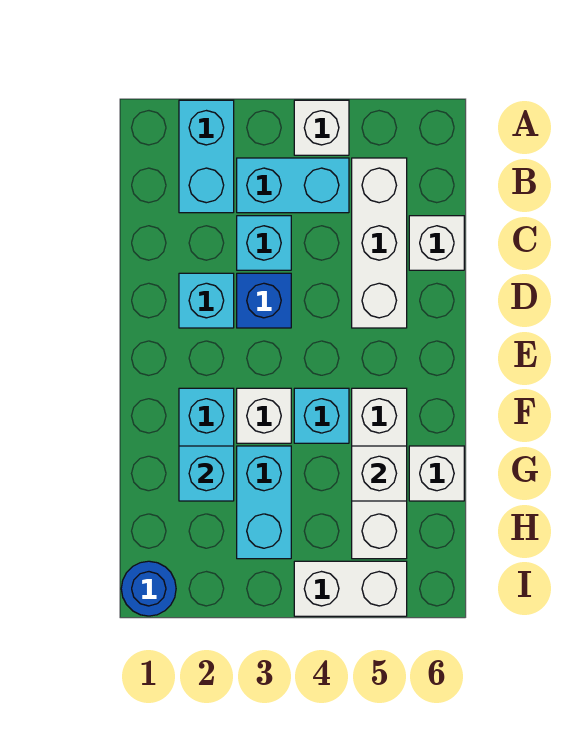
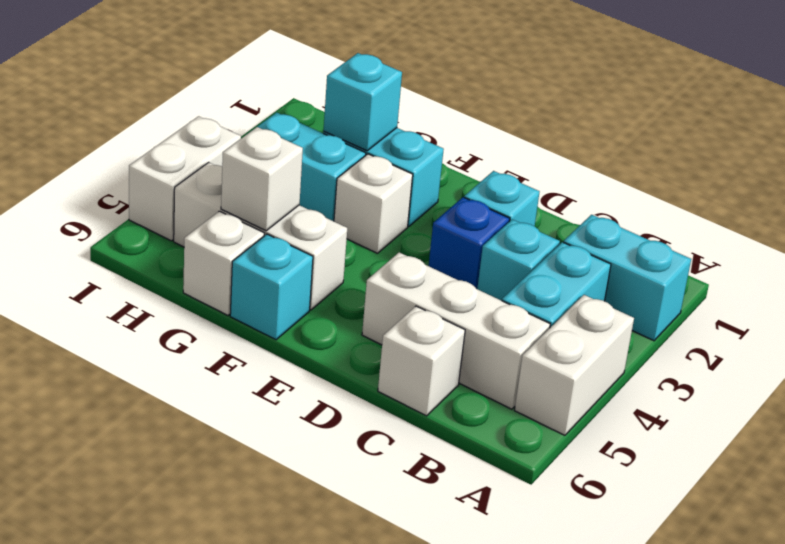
white 1x1 brick [294,100,349,155] -> white 1x2 brick [514,295,634,435]
cyan 1x1 brick [294,388,349,443] -> cyan 1x1 brick moved to [230,234,313,340]
blue 1x1 round brick [121,561,176,616] -> none

